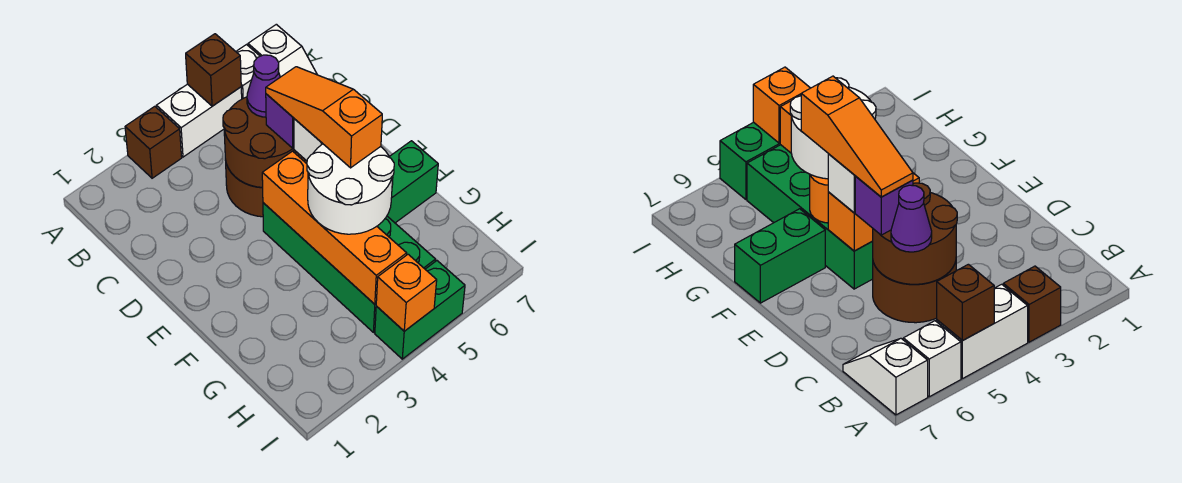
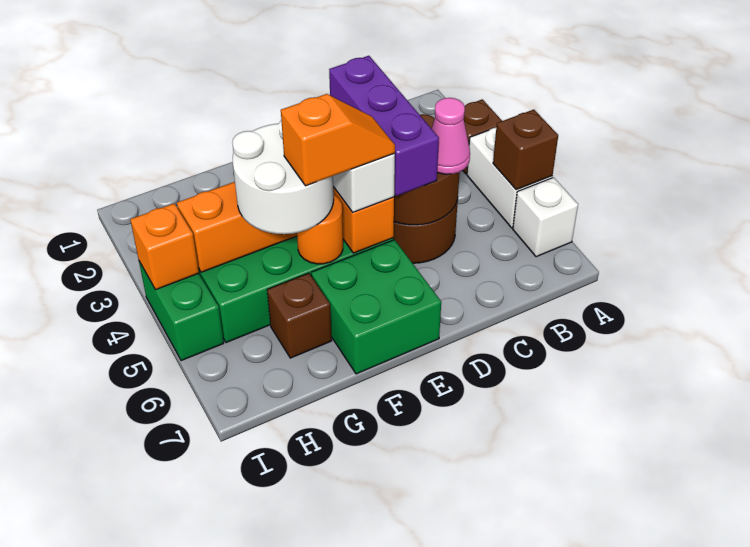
white 1x2 slope [248,24,317,77] -> none
purple 1x1 cone [247,55,280,117] -> pink 1x1 cone [432,98,470,174]
purple 1x1 brick [266,94,294,148] -> purple 1x3 brick [329,56,439,196]
orange 1x3 slope [266,67,382,168] -> orange 1x2 slope [281,94,395,186]
green 1x2 brick [387,141,438,223] -> green 2x2 brick [311,240,441,374]
none -> brown 1x1 brick [267,273,332,358]

